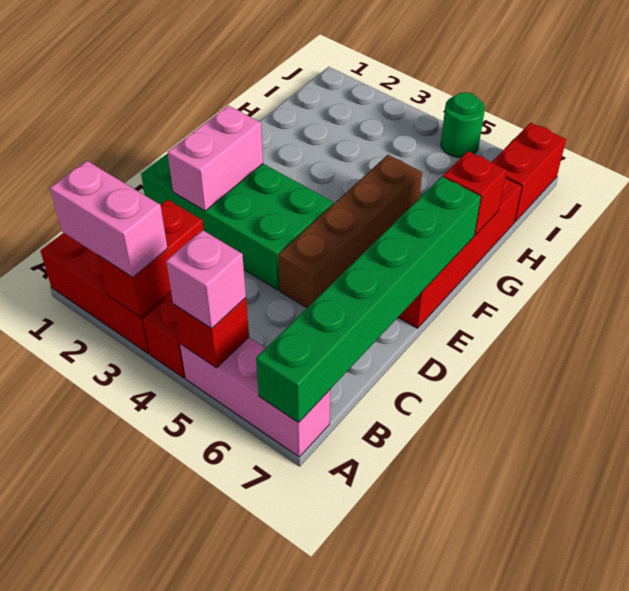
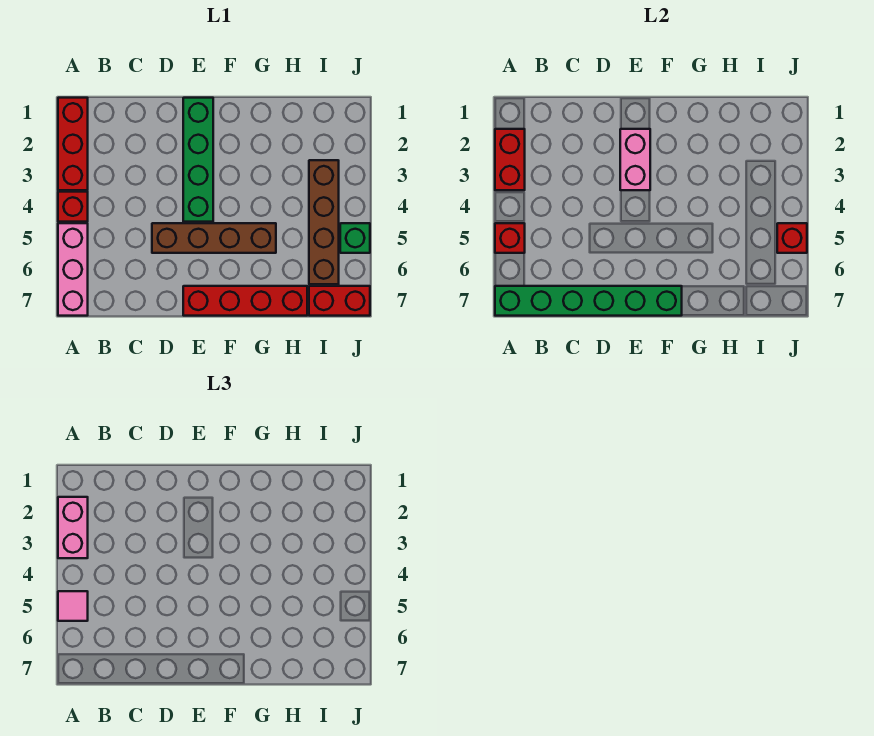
red 1x2 brick [98,200,204,317] -> red 1x2 brick turned to [495,129,525,190]
pink 1x1 brick [166,230,246,329] -> pink 1x1 tile [58,591,88,621]
green 2x4 brick [141,153,333,290] -> green 1x4 brick [183,98,213,222]
pink 1x2 brick [168,105,263,211] -> pink 1x2 brick turned to [620,129,650,190]
red 1x1 brick [443,151,506,235] -> red 1x1 brick moved to [777,223,807,253]
none -> brown 1x4 brick [309,160,339,284]
green 1x1 round brick [441,92,485,158] -> green 1x1 brick [340,223,370,253]

